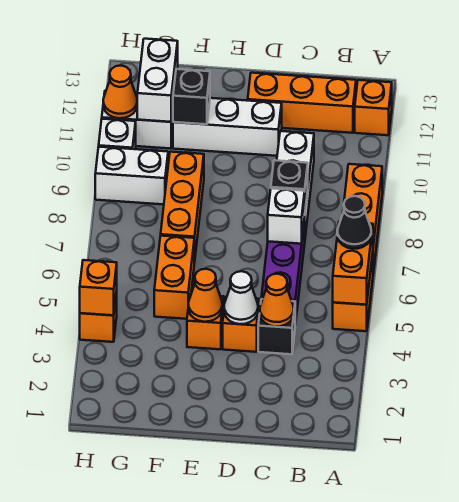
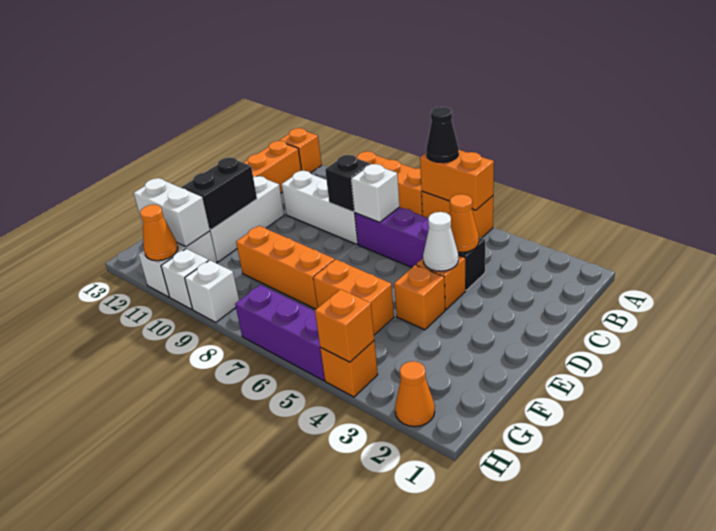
orange 1x1 cone [188,269,222,322] -> orange 1x1 cone moved to [395,361,435,427]
black 1x1 brick [173,69,210,124] -> black 1x2 brick [182,157,257,230]
white 1x2 brick [95,147,168,204] -> white 1x1 brick [185,260,239,322]
none -> purple 1x3 brick [235,285,325,381]

